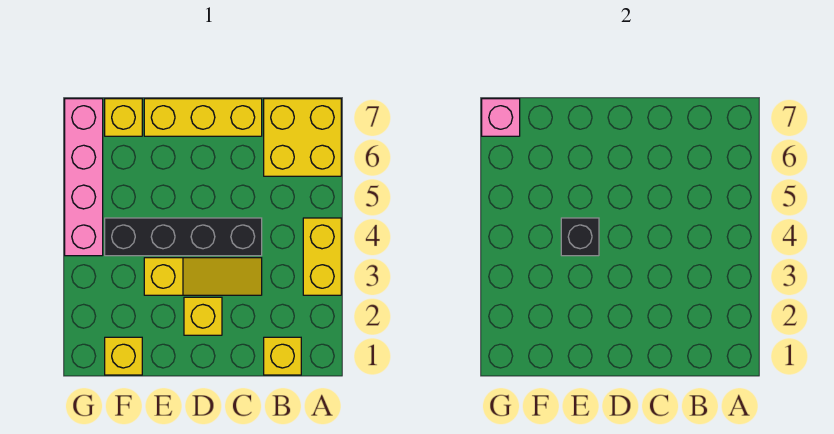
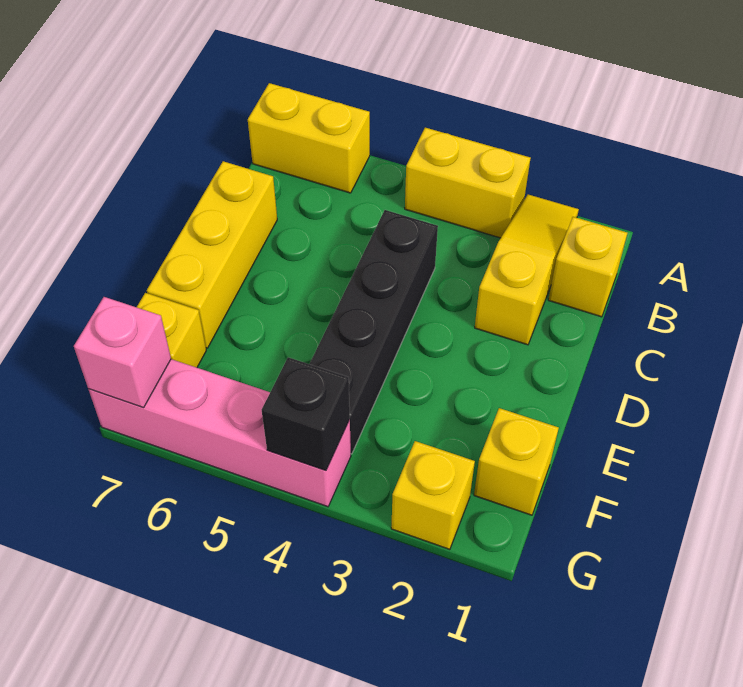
yellow 2x2 brick [264,99,341,176] -> yellow 1x2 brick [248,83,370,193]
yellow 1x3 slope [144,258,262,295] -> yellow 1x3 slope moved to [475,194,579,345]
yellow 1x1 brick [184,297,222,335] -> yellow 1x1 brick moved to [391,441,475,549]
black 1x1 brick [561,218,599,256] -> black 1x1 brick moved to [262,357,350,470]

